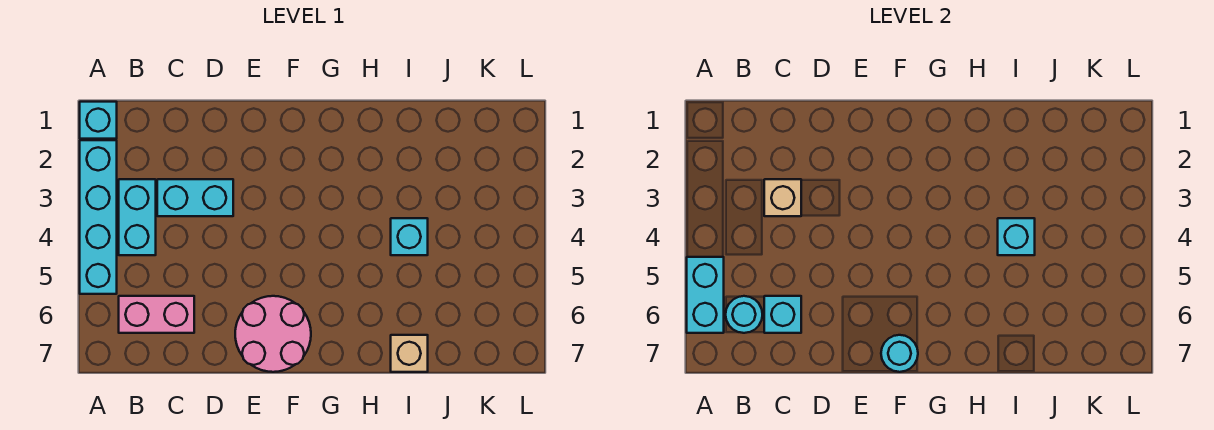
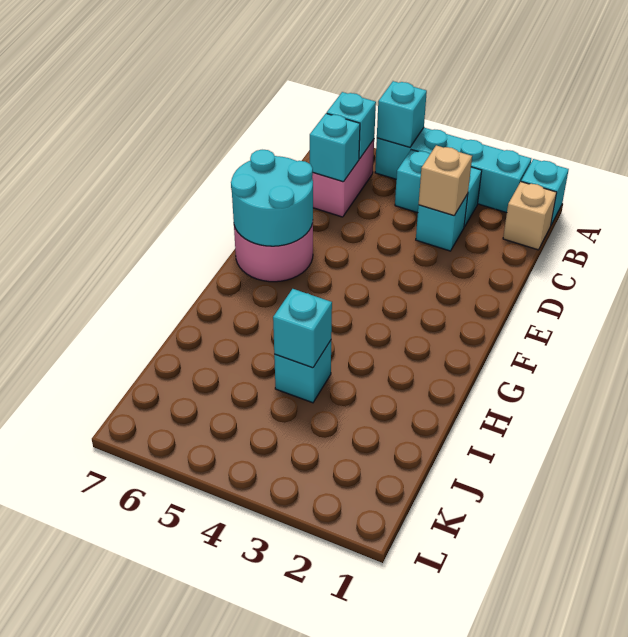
cyan 1x2 brick [687,257,724,333] -> cyan 1x1 brick [377,81,427,147]
cyan 1x1 round brick [726,296,762,333] -> cyan 1x1 brick [327,92,376,159]
cyan 1x2 brick [157,179,233,216] -> cyan 1x1 brick [416,194,468,251]
cyan 1x1 round brick [881,335,918,372] -> cyan 2x2 round brick [231,150,313,246]
tan 1x1 brick [391,335,428,372] -> tan 1x1 brick moved to [503,182,557,250]

